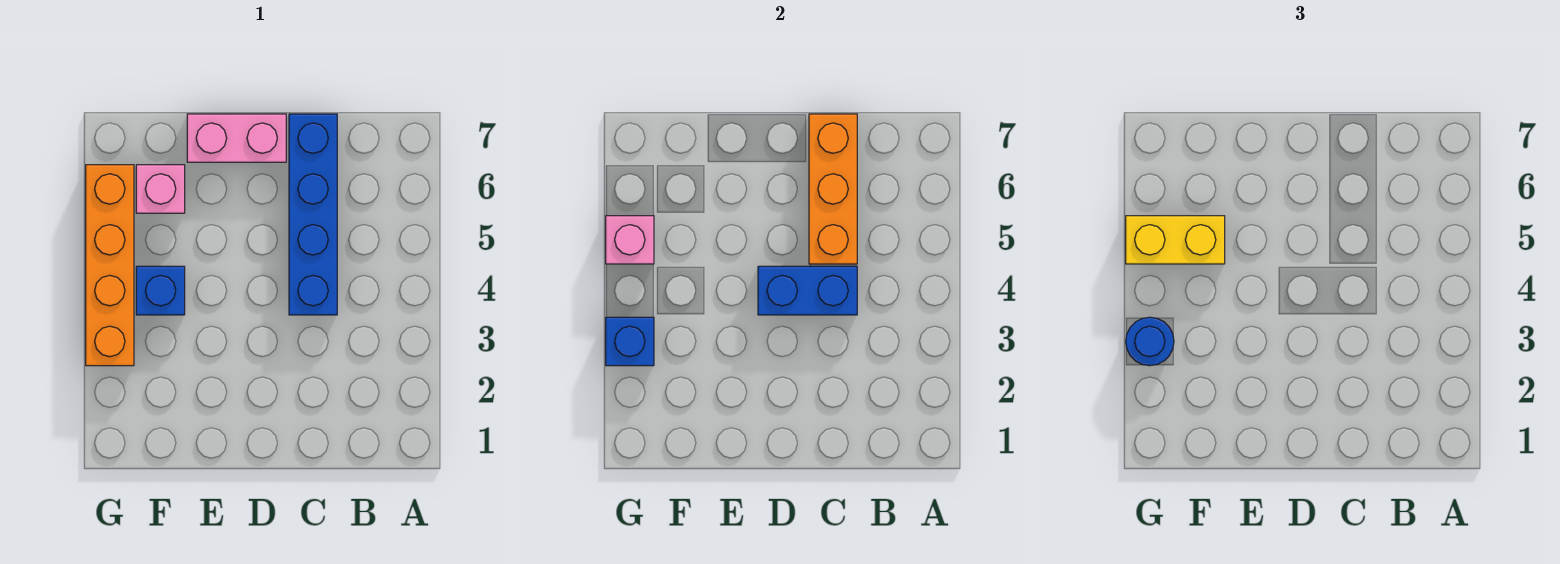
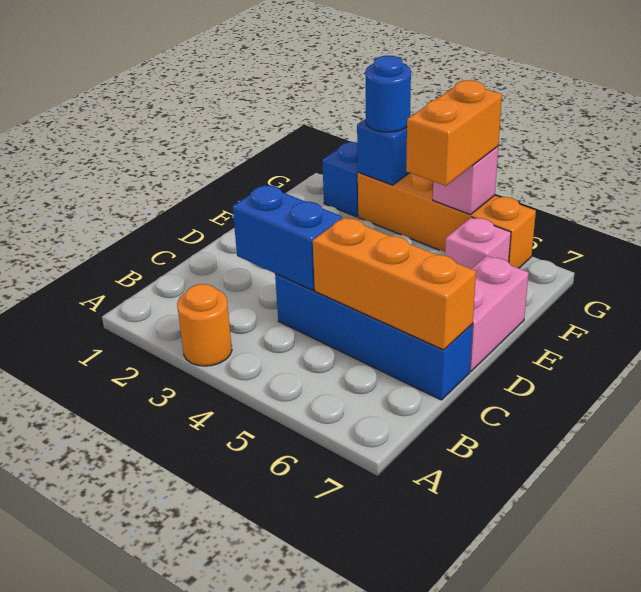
none -> orange 1x1 round brick [177,284,232,366]
blue 1x2 brick [758,266,857,315] -> blue 1x2 brick turned to [233,185,342,290]
blue 1x1 brick [136,266,185,315] -> blue 1x1 brick moved to [322,142,358,217]
yellow 1x2 brick [1126,216,1225,264] -> orange 1x2 brick [406,80,502,186]

